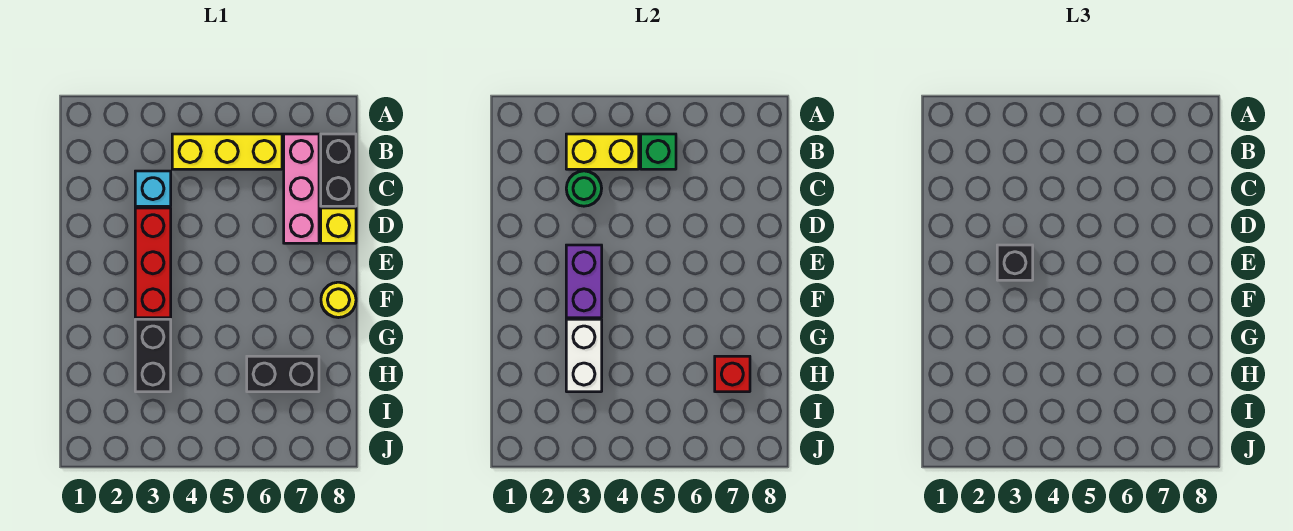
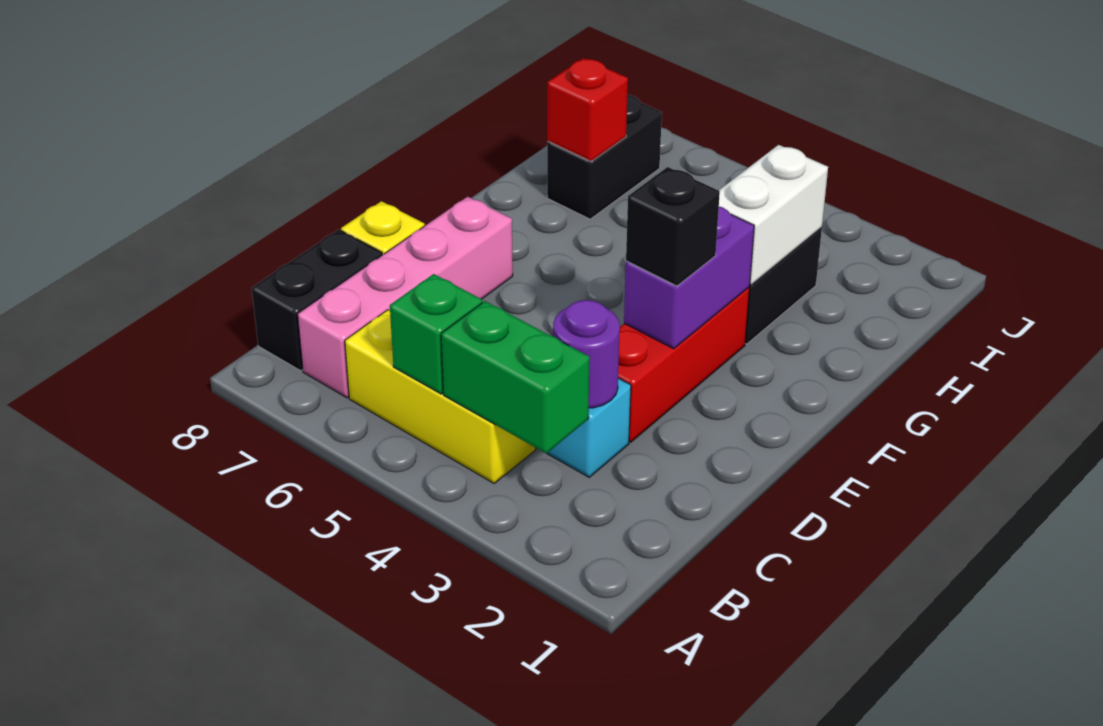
yellow 1x2 brick [566,134,639,169] -> green 1x2 brick [441,301,590,454]
pink 1x3 brick [284,134,319,243] -> pink 1x4 brick [298,197,513,398]
green 1x1 round brick [566,171,602,206] -> purple 1x1 round brick [553,300,620,408]
yellow 1x1 round brick [321,282,356,318] -> none
black 1x2 brick [247,356,319,392] -> black 1x2 brick turned to [547,95,662,219]

